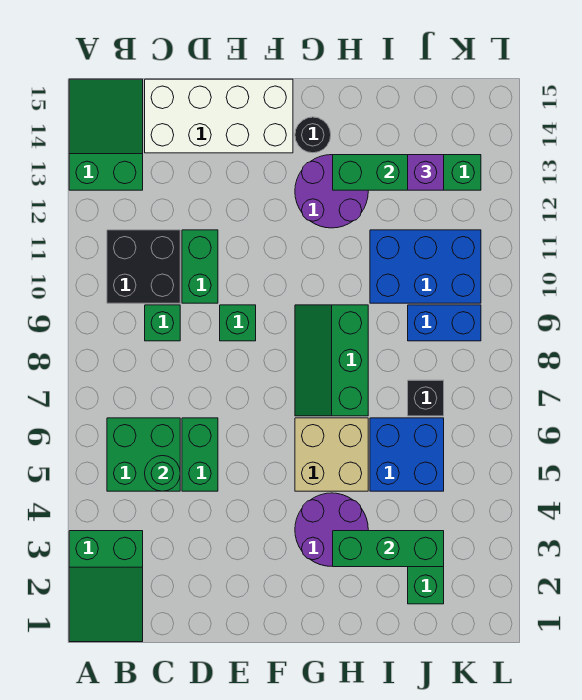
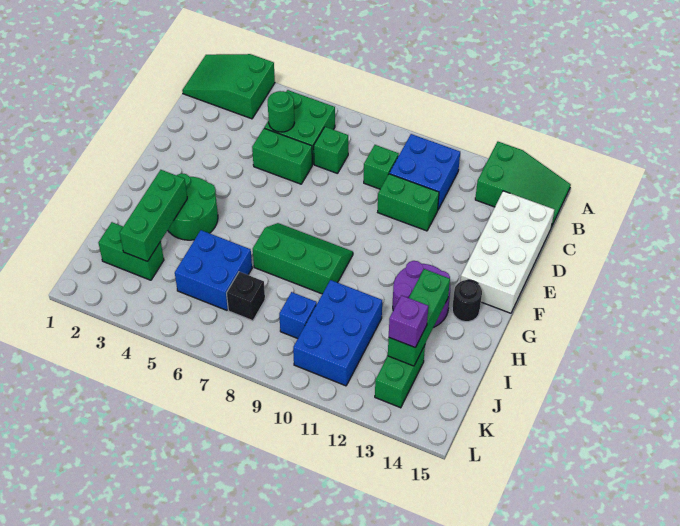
black 2x2 brick [107,230,180,303] -> blue 2x2 brick [389,134,460,209]
green 1x1 brick [220,305,256,341] -> green 1x1 brick moved to [314,127,348,174]
purple 2x2 round brick [295,493,368,566] -> green 2x2 round brick [168,173,218,240]
tan 2x2 brick [295,418,368,491] -> none
blue 1x2 brick [408,305,481,341] -> blue 1x1 brick [279,292,317,339]

